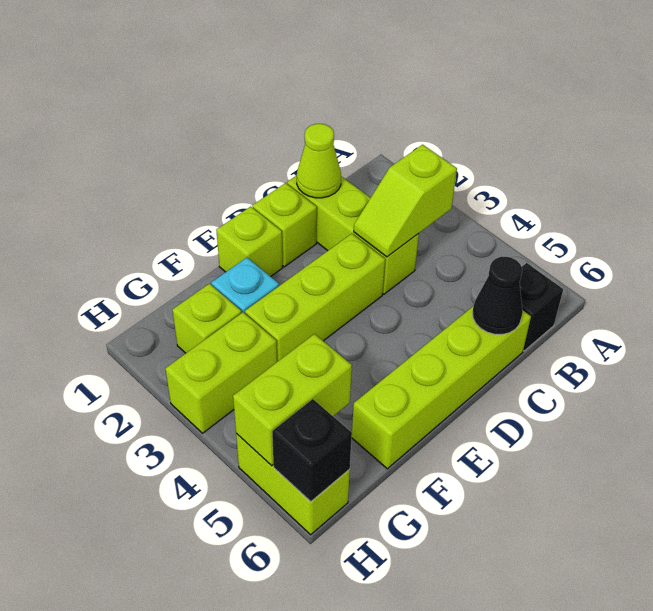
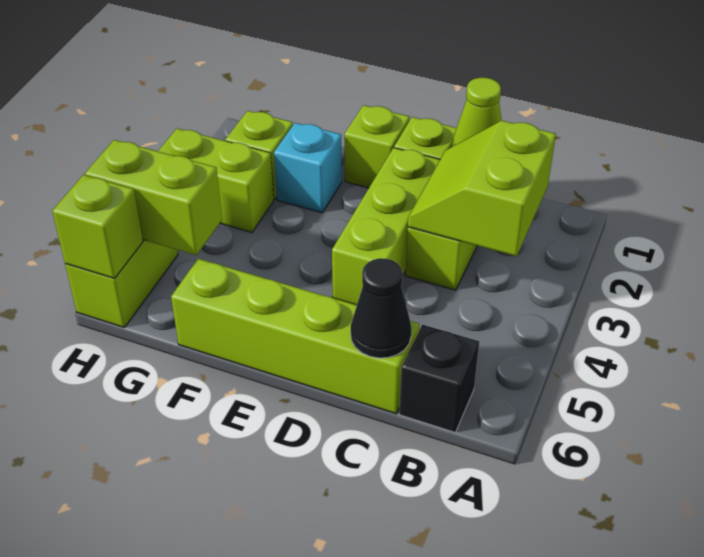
lime 1x2 slope [354,145,457,257] -> lime 2x2 slope [408,120,556,256]
lime 1x3 brick [245,234,385,362] -> lime 1x3 brick turned to [332,148,440,305]
black 1x1 brick [272,399,352,502] -> lime 1x1 brick [52,175,143,278]

